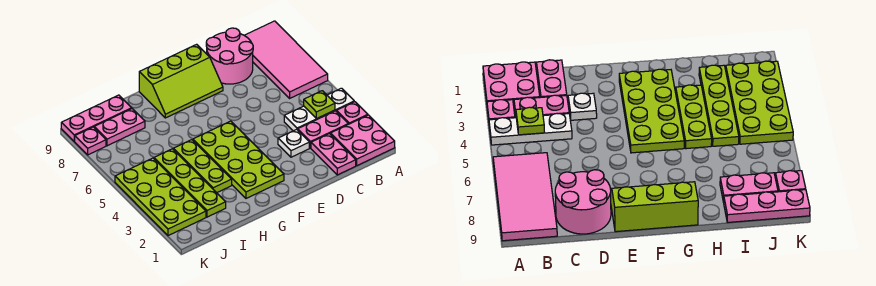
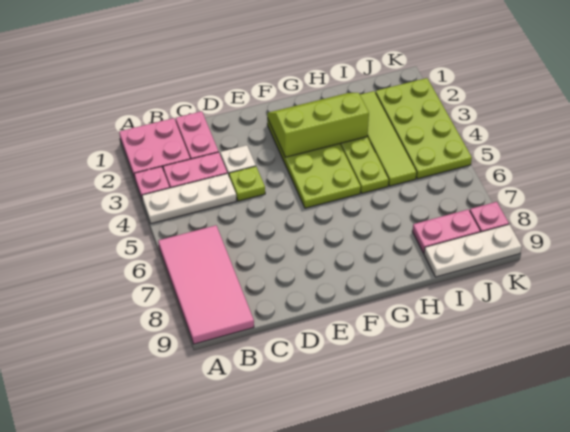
lime 1x1 plate [304,91,335,119] -> lime 1x1 plate moved to [229,166,265,201]
pink 2x2 round brick [206,28,253,84] -> none
lime 2x3 slope [139,44,223,118] -> lime 2x3 slope moved to [267,93,369,157]
lime 1x4 plate [154,149,226,217] -> lime 1x4 tile [360,91,417,186]
pink 1x3 plate [61,95,132,141] -> white 1x3 plate [424,224,522,277]

